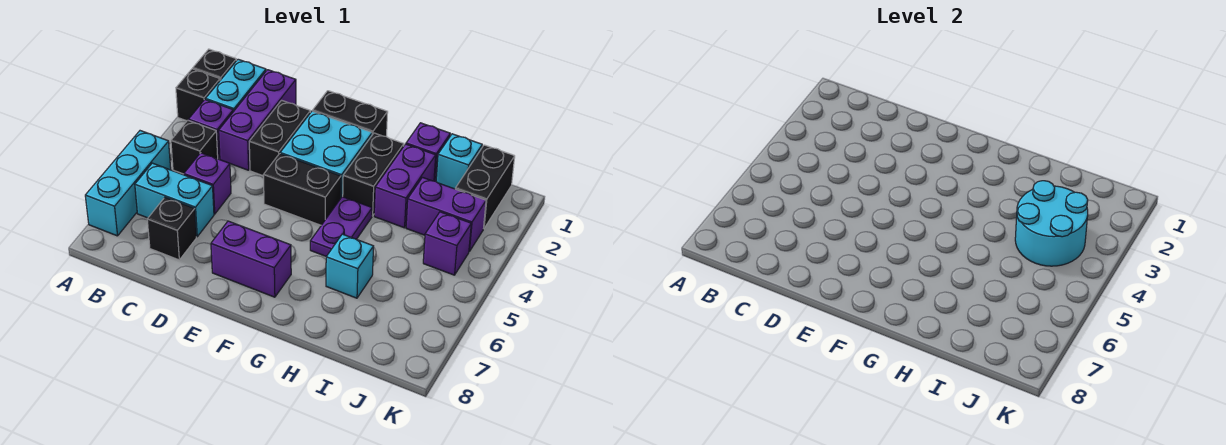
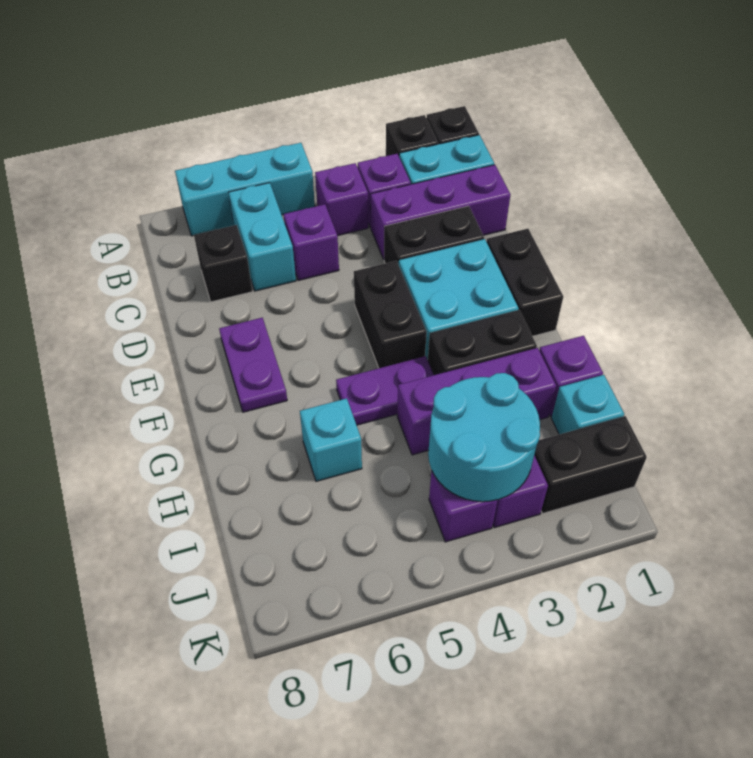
black 1x1 brick [171,120,218,174] -> purple 1x1 brick [315,163,368,236]
purple 1x2 brick [211,221,291,297] -> purple 1x2 plate [219,318,287,412]
purple 1x2 brick [374,144,436,228] -> purple 1x3 brick [397,348,556,455]

